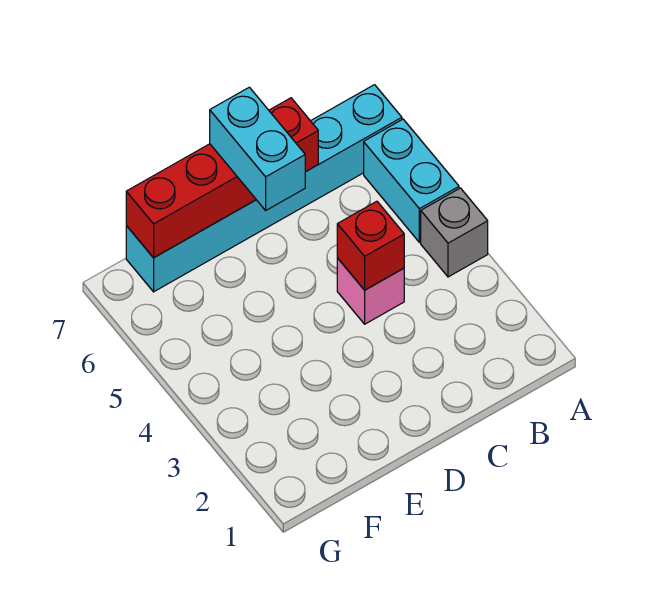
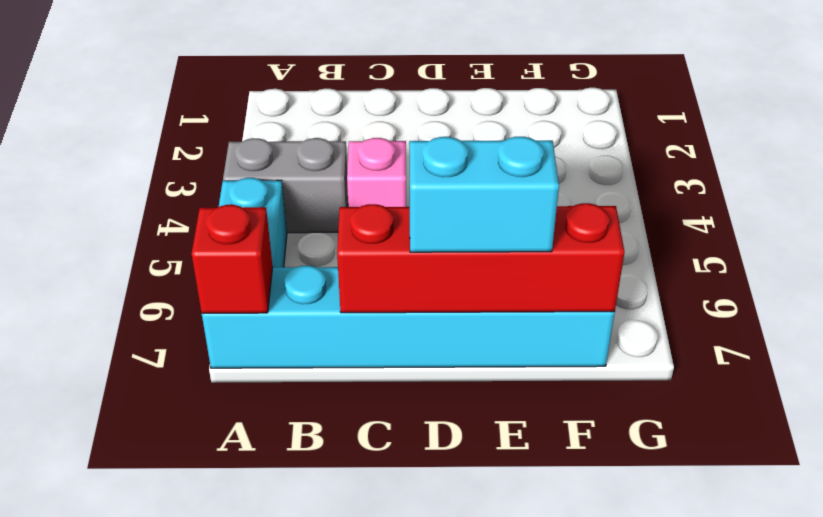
grey 1x1 brick [421,188,488,277] -> grey 1x2 brick [223,138,348,233]
red 1x1 brick [337,201,404,290] -> red 1x1 brick moved to [192,205,273,313]
cyan 1x2 brick [210,87,305,210] -> cyan 1x2 brick turned to [409,137,559,252]

